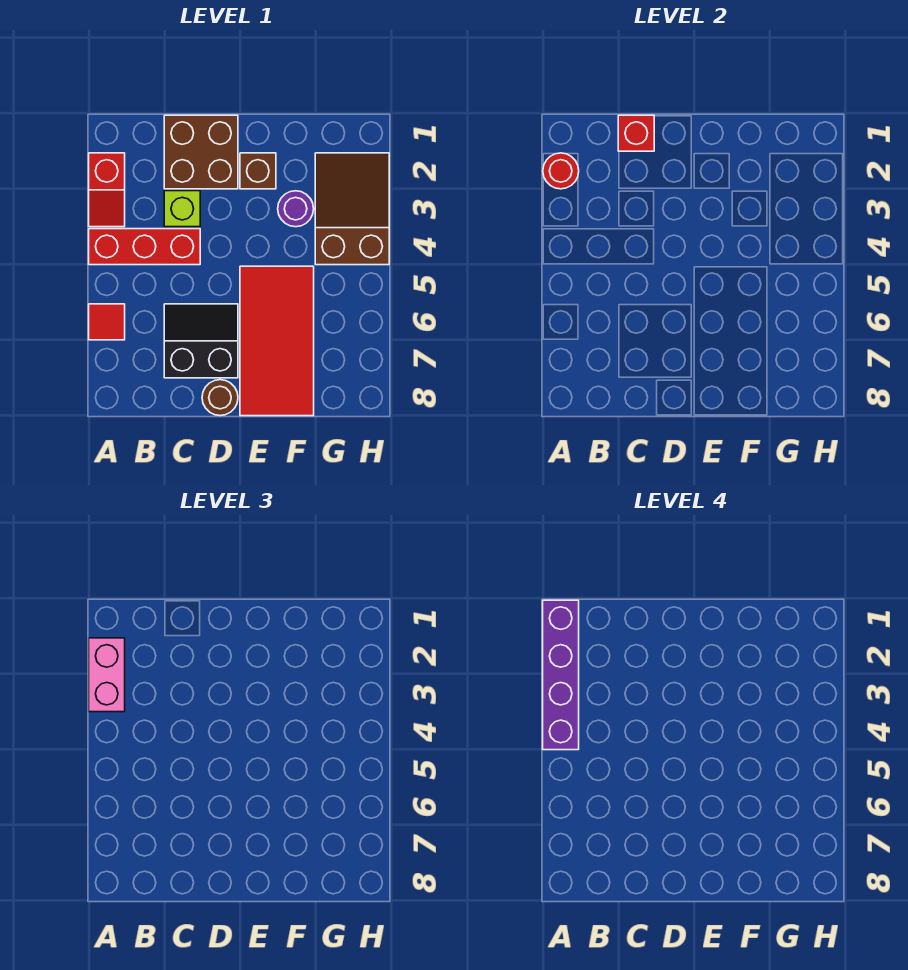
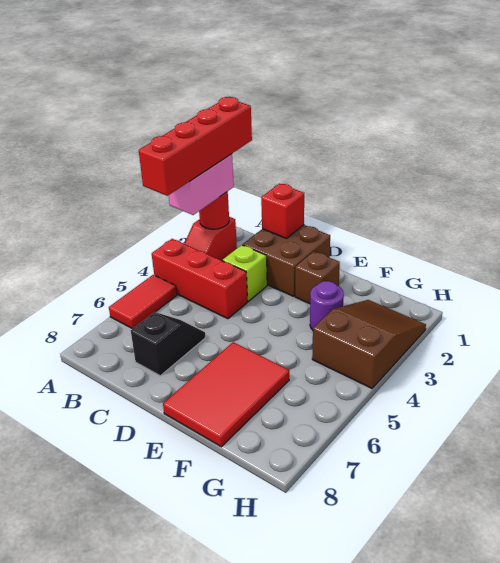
purple 1x4 brick [543,600,579,750] -> red 1x4 brick [139,97,252,196]
red 1x1 tile [89,304,125,340] -> red 1x2 tile [109,275,177,329]
black 2x2 slope [164,304,238,378] -> black 1x2 slope [131,312,206,376]
brown 1x1 round brick [202,380,238,416] -> none
red 2x4 tile [240,266,314,416] -> red 2x3 tile [163,342,289,447]

